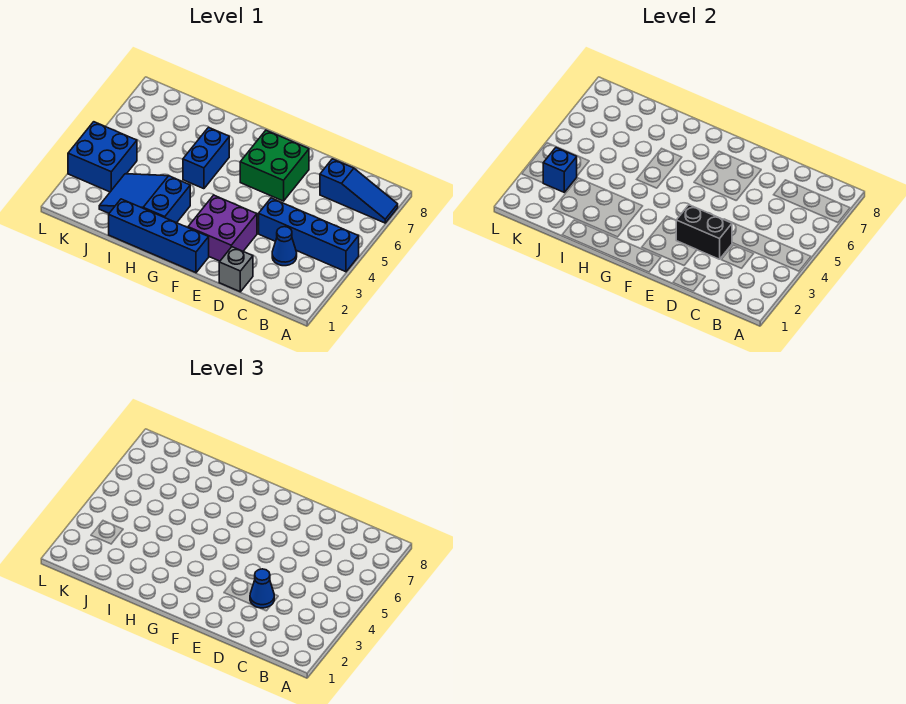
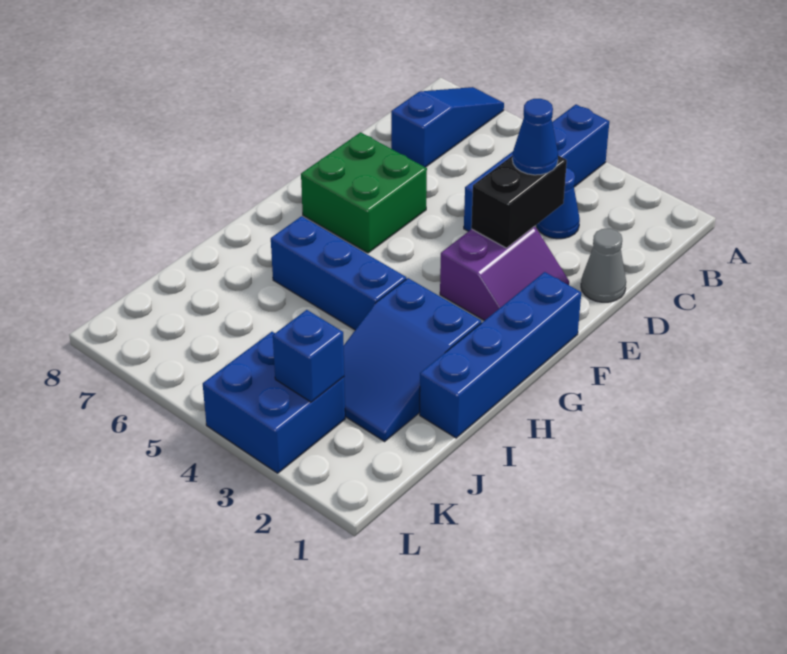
grey 1x1 brick [219,247,253,292] -> grey 1x1 cone [581,229,626,302]
purple 2x2 brick [188,195,257,261] -> purple 2x2 slope [440,226,569,321]
blue 1x2 brick [183,127,229,189] -> blue 1x3 brick [271,216,406,330]

